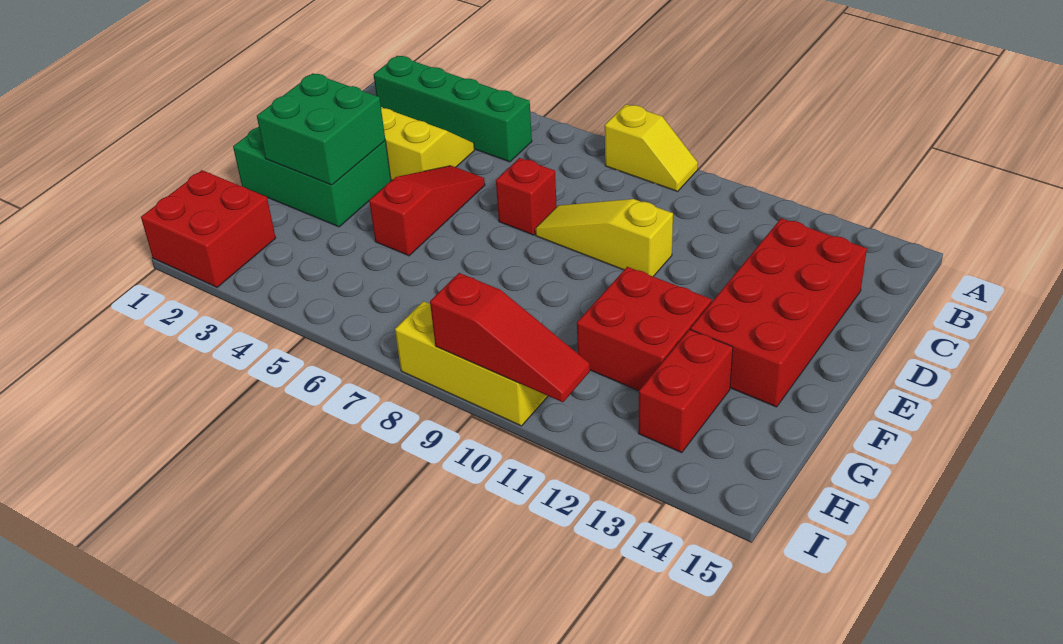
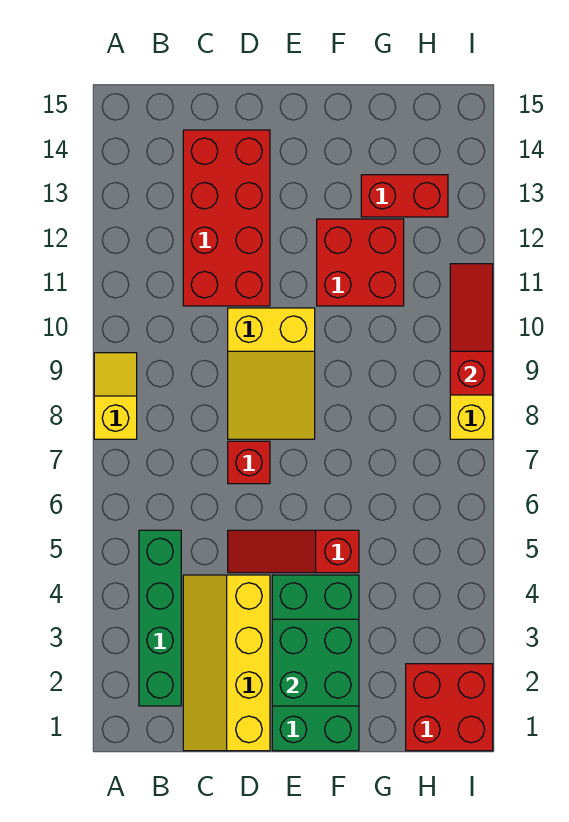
red 2x4 brick [691,218,867,407] -> red 2x4 brick turned to [183,130,270,306]
yellow 1x3 slope [535,199,673,276] -> yellow 2x3 slope [228,308,315,439]
green 2x3 brick [233,127,391,227] -> green 2x4 brick [272,575,359,751]

